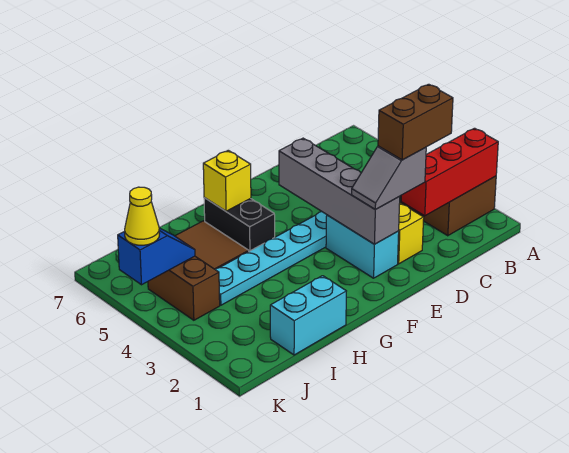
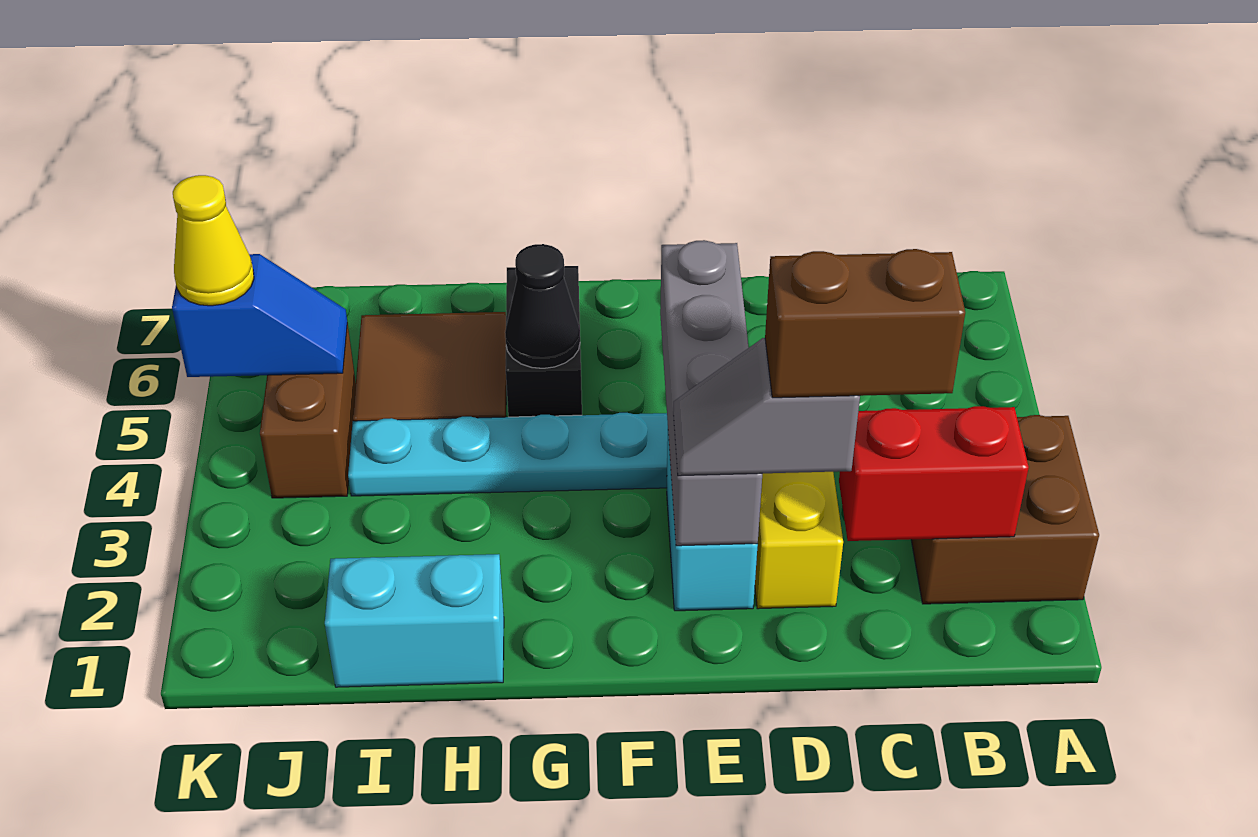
red 1x3 brick [401,128,498,216] -> red 1x2 brick [839,406,1029,541]
none -> black 1x1 cone [505,244,580,368]
yellow 1x1 brick [203,150,251,211] -> none

